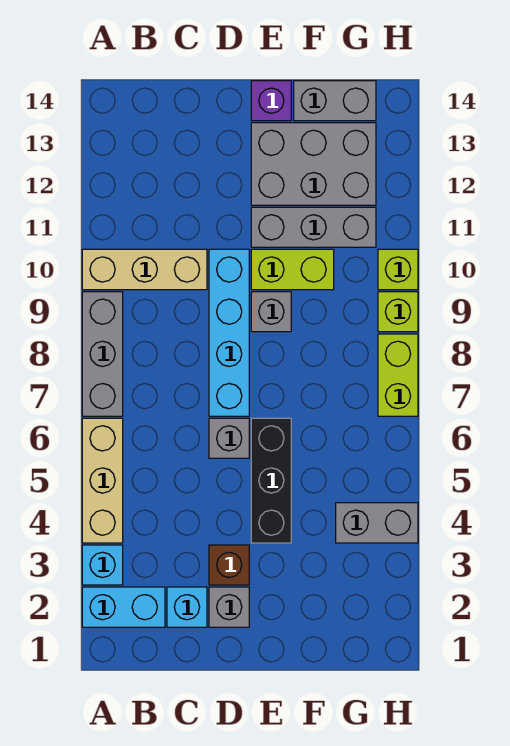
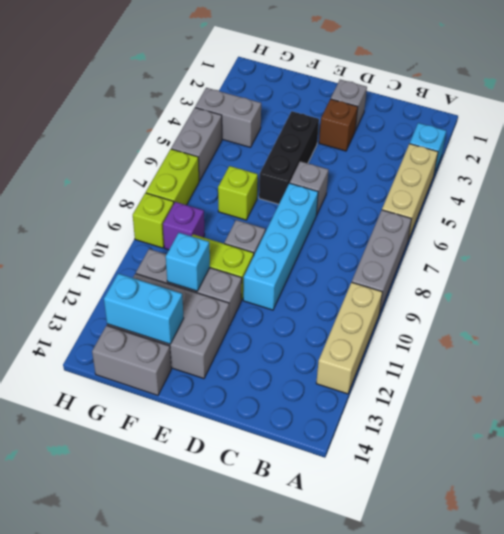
cyan 1x2 brick [82,587,165,627] -> cyan 1x2 brick moved to [104,274,184,344]
tan 1x3 brick [82,249,207,290] -> tan 1x3 brick turned to [316,282,382,394]
cyan 1x1 brick [167,587,207,627] -> cyan 1x1 brick moved to [166,233,210,291]
purple 1x1 brick [251,81,291,121] -> purple 1x1 brick moved to [163,202,205,250]
none -> grey 1x2 brick [171,108,222,181]
lime 1x1 brick [378,249,418,290] -> lime 1x1 brick moved to [218,166,258,220]

